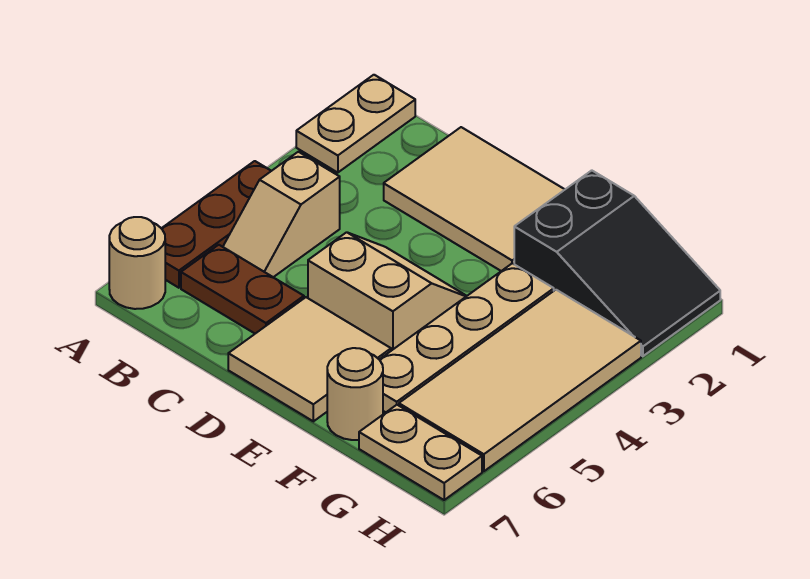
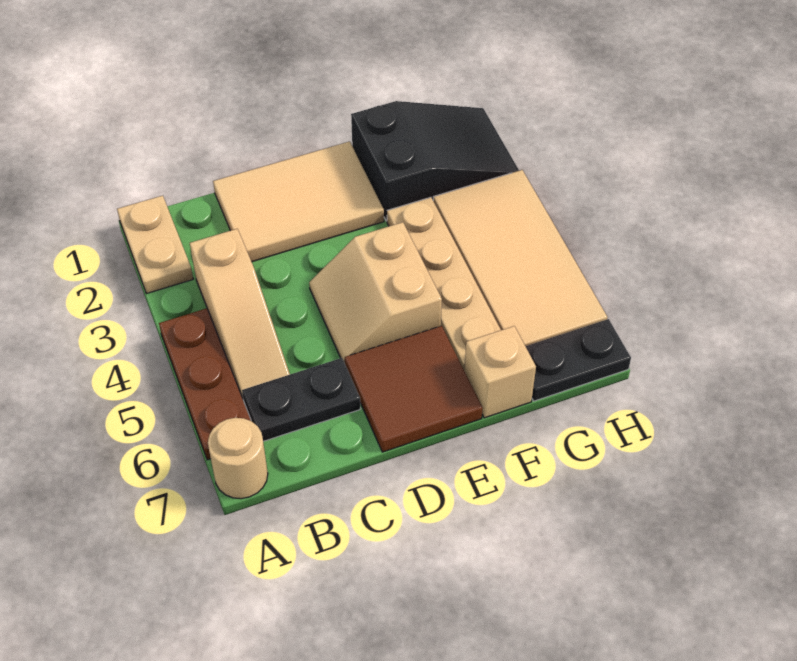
tan 1x2 slope [223,152,340,277] -> tan 1x3 slope [190,229,290,398]
brown 1x2 plate [181,245,304,334] -> black 1x2 plate [242,358,360,441]
tan 2x2 slope [308,232,466,351] -> tan 2x2 slope turned to [309,222,442,363]
tan 2x2 tile [228,297,391,421] -> brown 2x2 tile [345,326,483,452]
tan 1x1 round brick [327,348,383,440] -> tan 1x1 brick [464,326,536,418]
tan 1x2 plate [359,405,482,500] -> black 1x2 plate [526,319,631,401]

